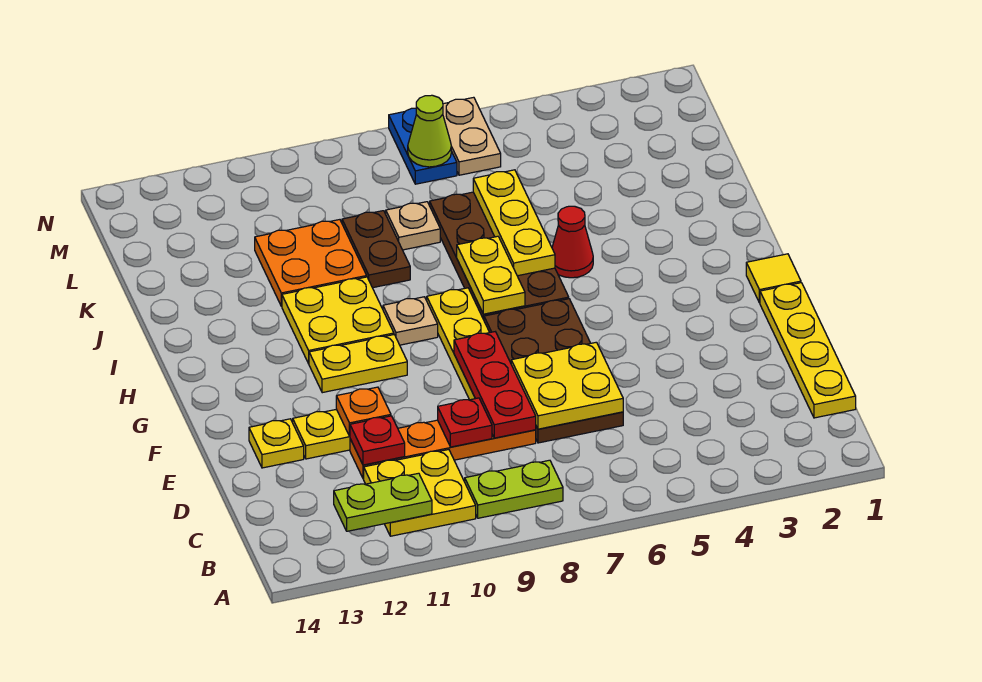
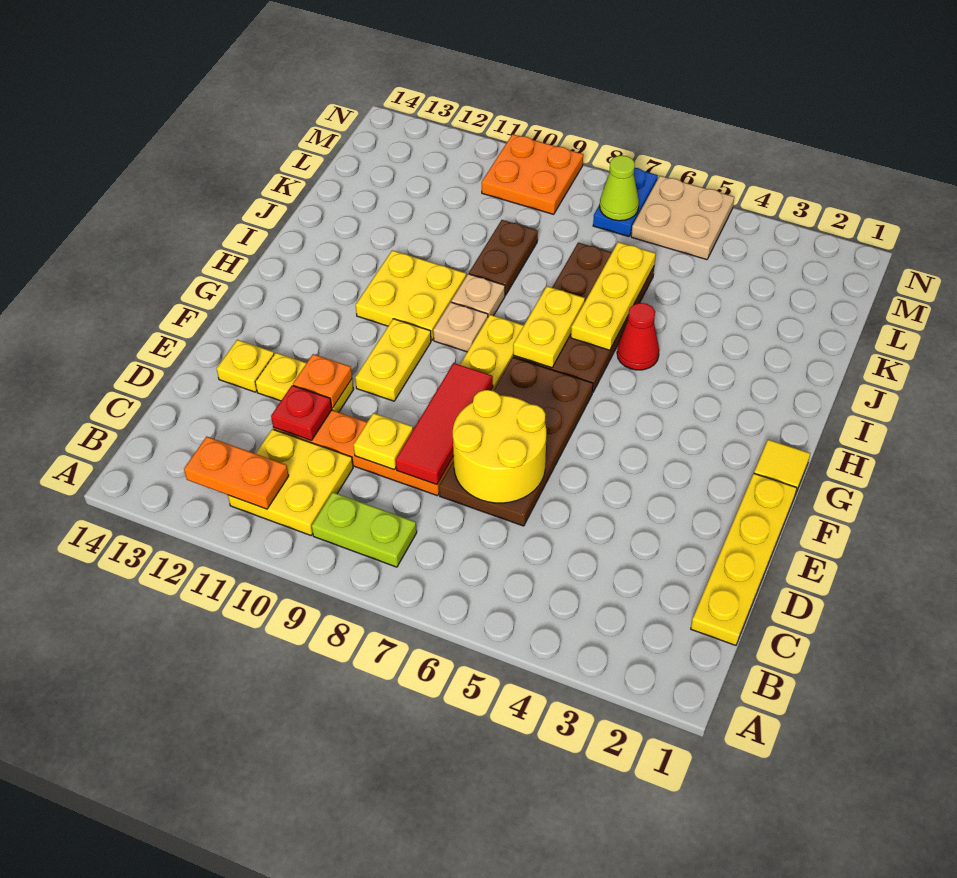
lime 1x2 plate [334,473,432,531] -> orange 1x2 plate [184,437,289,509]
yellow 2x2 plate [511,342,623,429] -> yellow 2x2 round brick [453,390,546,503]
red 1x3 plate [454,332,536,438] -> red 1x3 tile [396,363,493,485]
red 1x1 plate [438,398,492,447] -> yellow 1x1 plate [354,413,413,470]
yellow 1x2 plate [309,335,407,393] -> yellow 1x2 plate turned to [355,319,431,401]
orange 2x2 plate [255,220,367,306] -> orange 2x2 plate moved to [482,134,583,214]
tan 1x1 plate [386,202,440,250] -> tan 1x1 plate moved to [451,274,505,317]
tan 1x2 plate [443,97,501,175] -> tan 2x2 plate [631,176,734,260]

